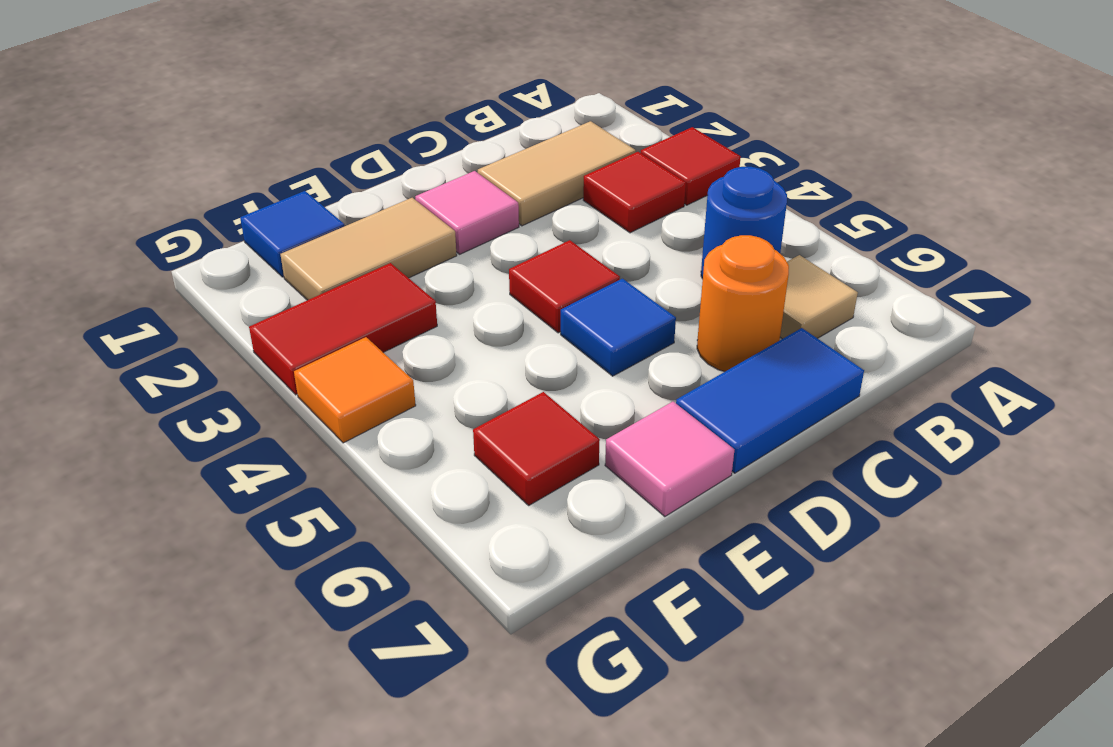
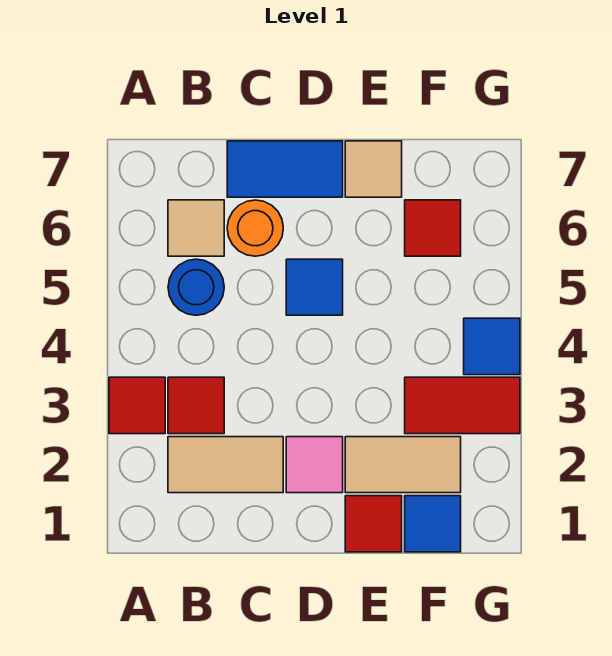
red 1x1 tile [509,240,620,333] -> red 1x1 tile moved to [345,496,402,552]
pink 1x1 tile [605,402,734,517] -> tan 1x1 tile [345,141,402,197]
orange 1x1 tile [294,337,416,443] -> blue 1x1 tile [464,318,520,375]

